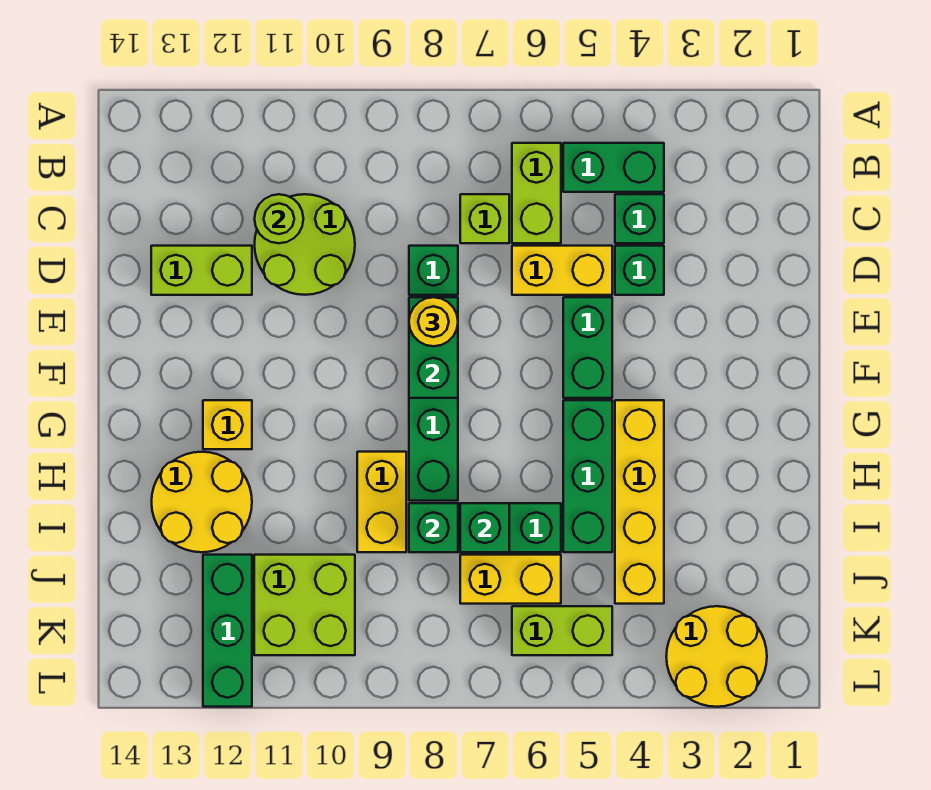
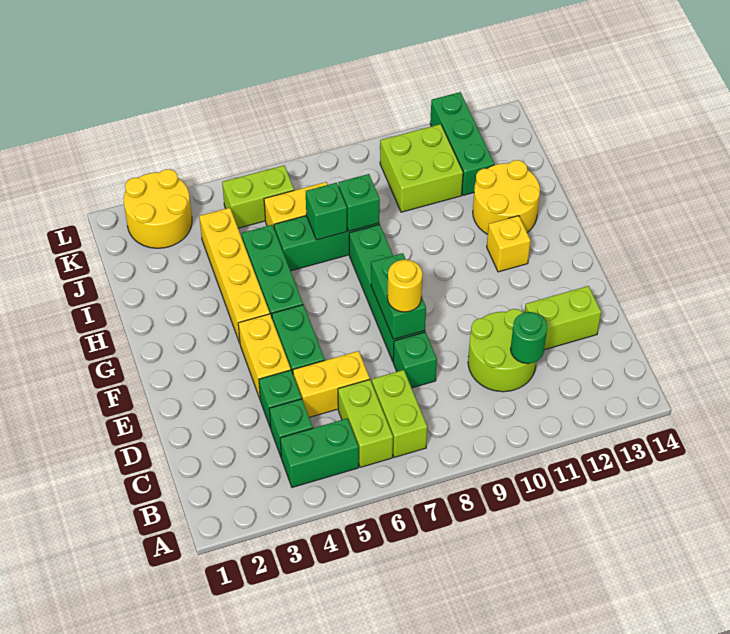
lime 1x1 brick [460,194,509,243] -> lime 1x2 brick [372,370,427,457]
lime 1x1 round brick [255,194,303,243] -> green 1x1 round brick [510,312,547,364]
yellow 1x2 brick [357,452,406,552] -> yellow 1x2 brick moved to [238,314,291,399]

